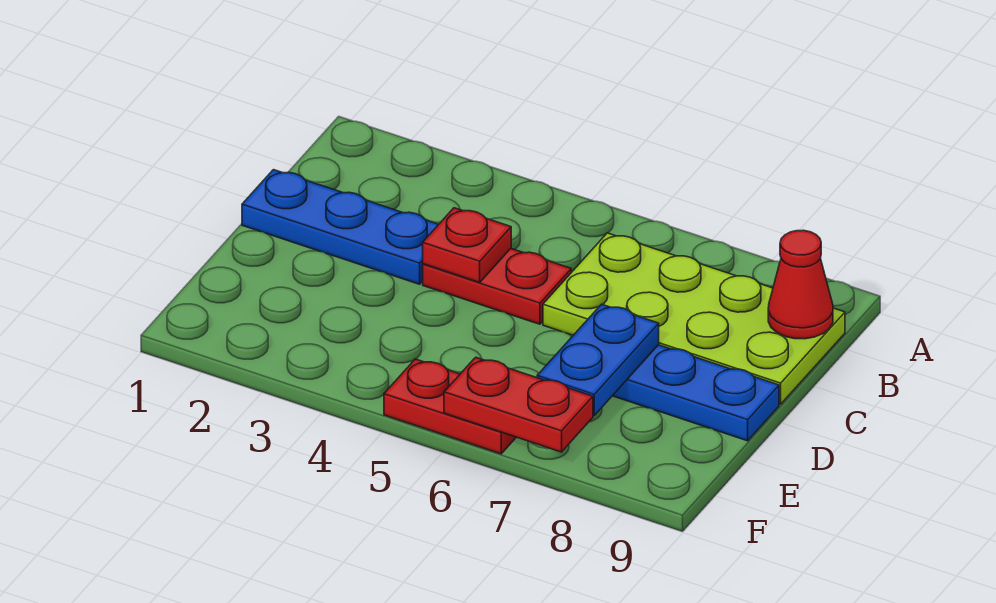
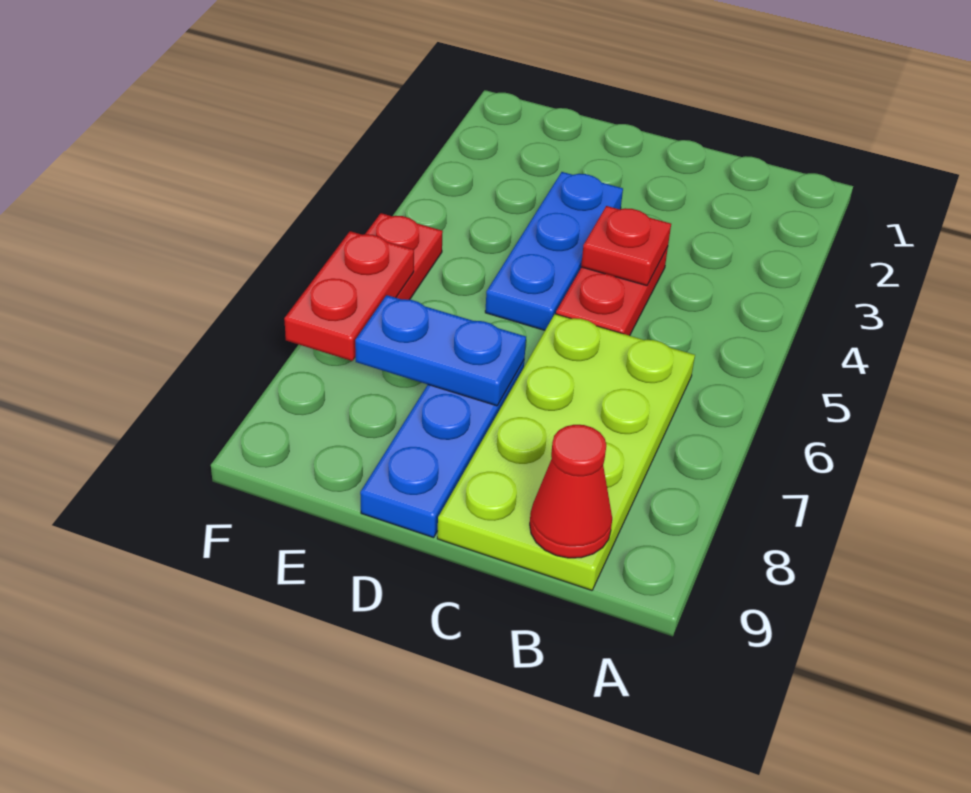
blue 1x3 plate [242,170,439,284] -> blue 1x3 plate moved to [485,172,623,330]

